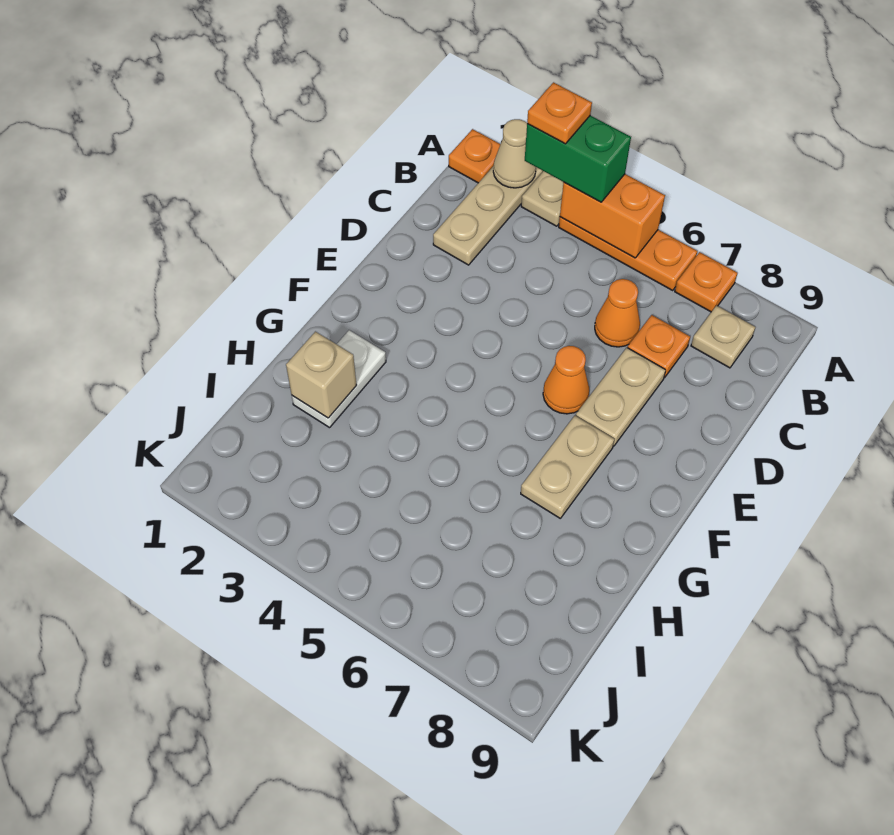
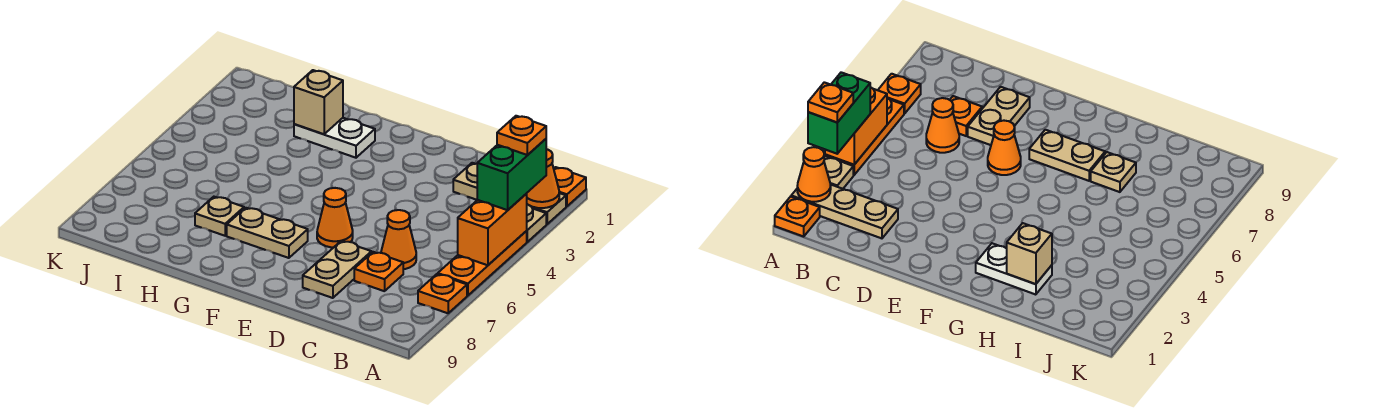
tan 1x1 cone [493,119,536,188] -> orange 1x1 cone [526,149,559,208]
tan 1x1 plate [691,306,755,368] -> tan 1x1 plate moved to [195,197,244,236]
tan 1x2 plate [576,348,666,446] -> tan 1x2 plate turned to [303,241,372,298]

